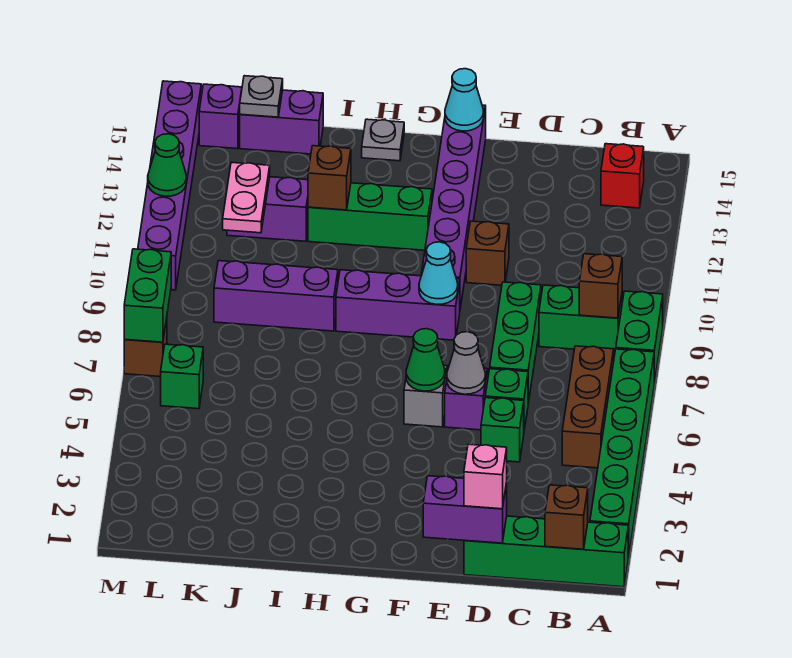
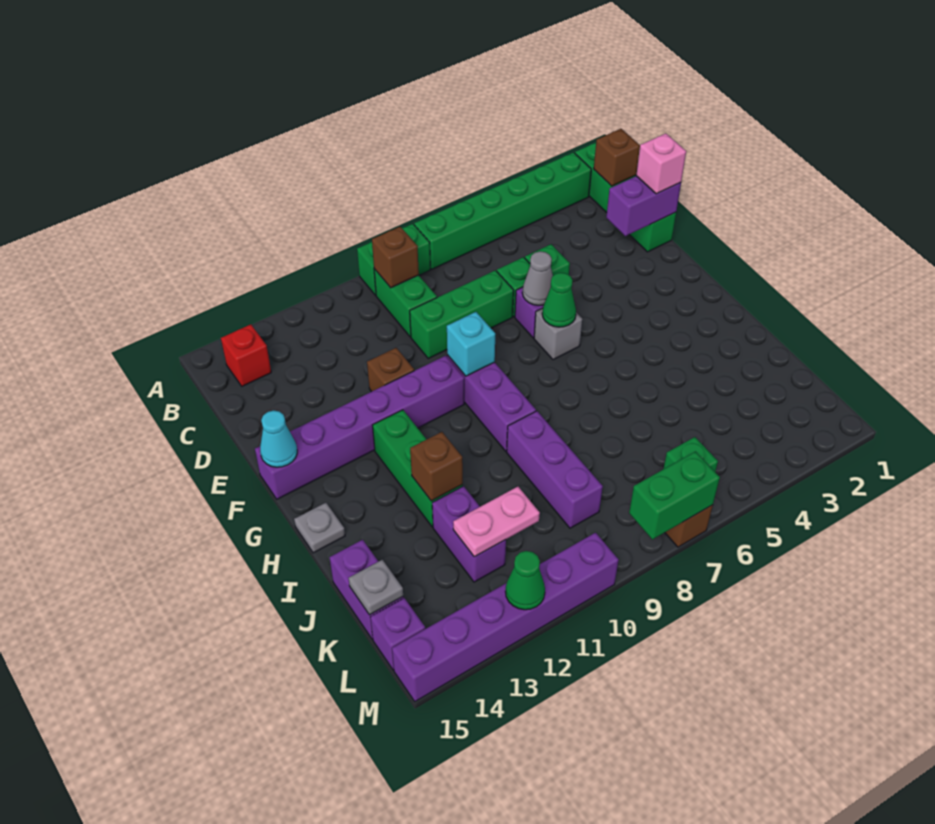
brown 1x3 brick [562,346,614,468] -> none
purple 1x2 brick [423,476,507,543] -> purple 1x2 brick turned to [606,176,681,236]
cyan 1x1 cone [419,242,458,304] -> cyan 1x1 brick [447,312,495,376]

